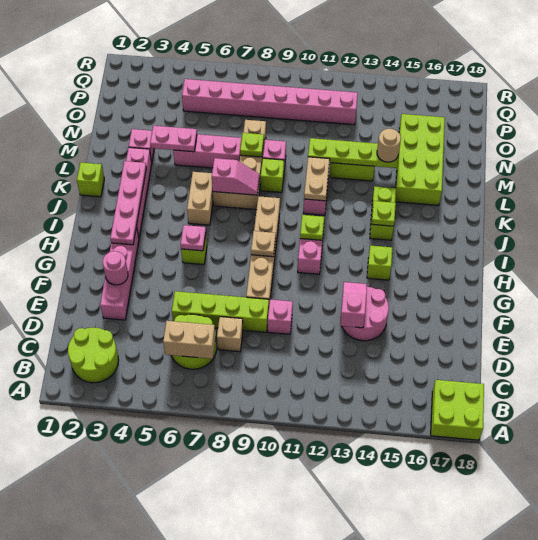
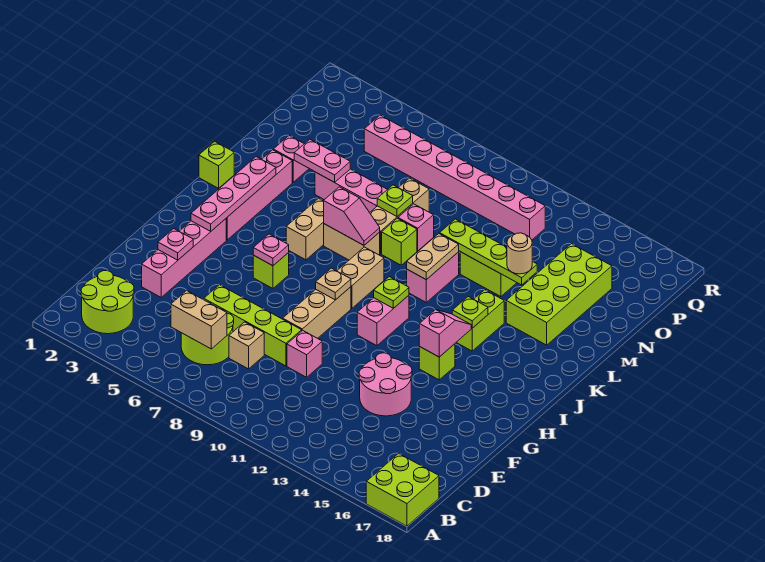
pink 1x2 slope [340,282,367,328] -> pink 1x2 slope moved to [419,310,471,357]
pink 1x1 round brick [103,251,128,285] -> pink 1x1 plate [158,229,193,260]

